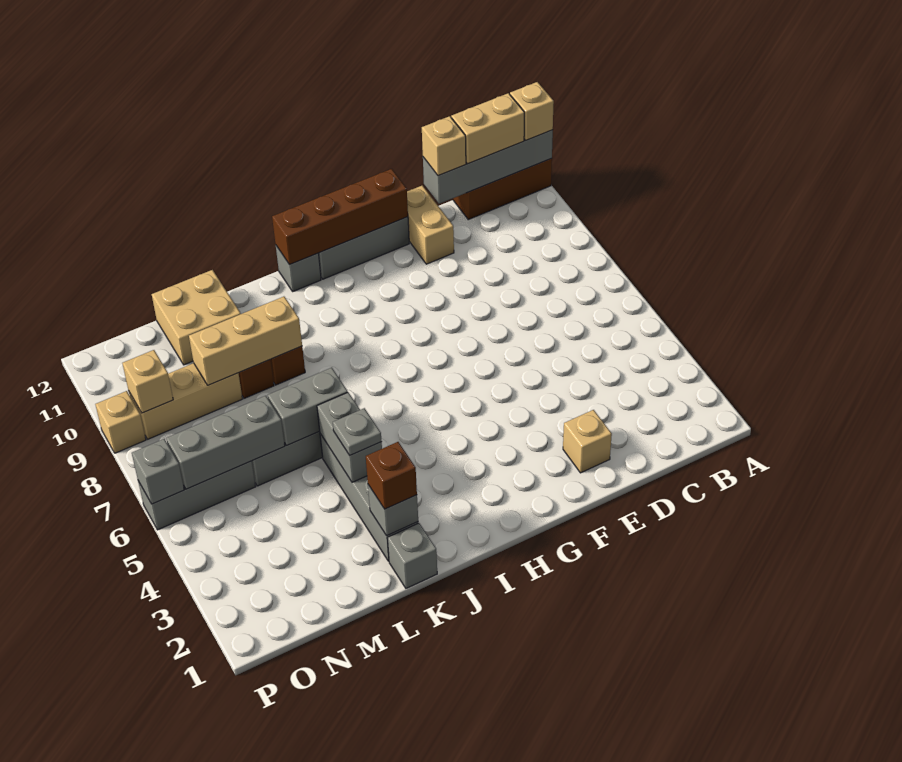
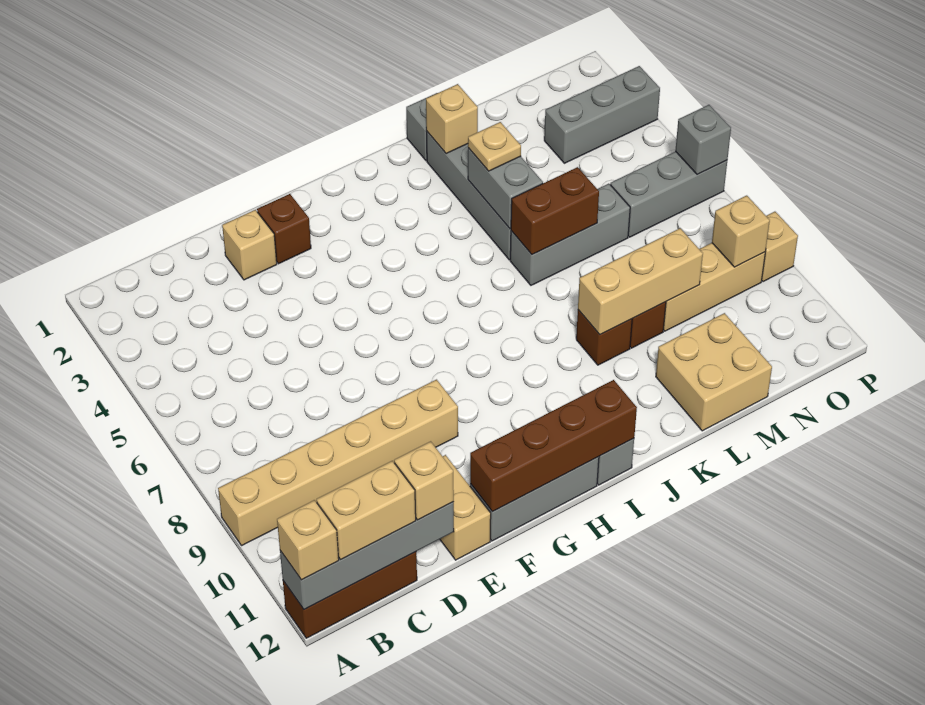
none -> tan 1x6 brick [218,380,458,546]
grey 1x1 brick [368,485,418,536] -> tan 1x1 brick [426,84,478,154]
brown 1x1 brick [366,442,417,509] -> brown 1x1 brick moved to [257,194,311,264]
grey 1x1 plate [333,408,382,455] -> tan 1x1 plate [468,122,521,171]
grey 1x2 brick [268,368,348,445] -> brown 1x2 brick [511,167,599,255]
grey 1x3 brick [166,396,285,489] -> grey 1x3 brick moved to [544,66,660,163]

